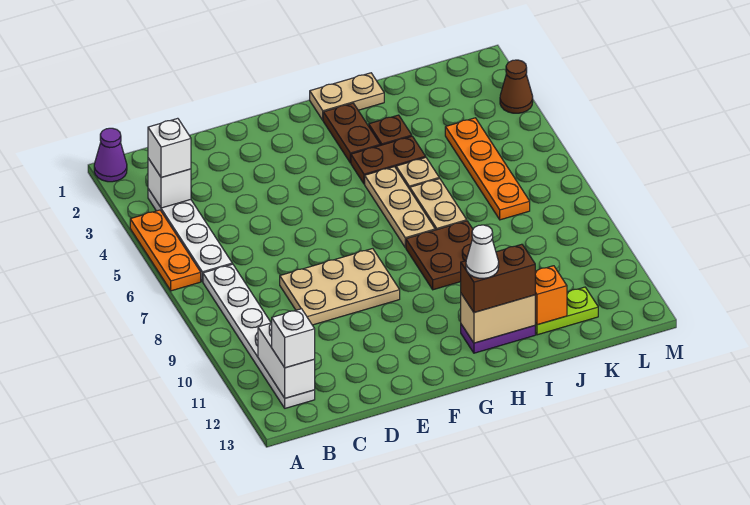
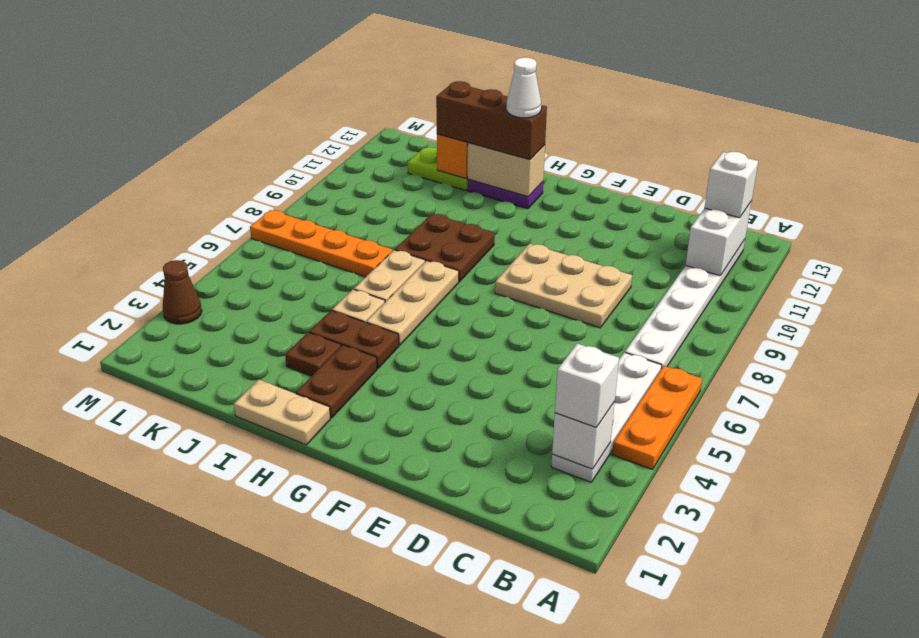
purple 1x1 cone [94,128,127,182] -> none
brown 1x2 brick [461,244,535,312] -> brown 1x3 brick [436,81,547,160]
orange 1x4 plate [445,118,530,220] -> orange 1x4 plate turned to [250,210,393,277]

